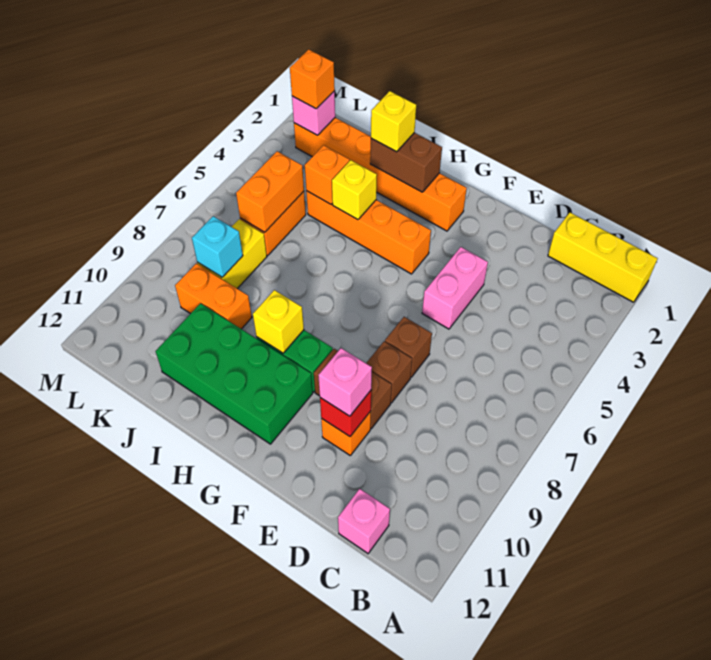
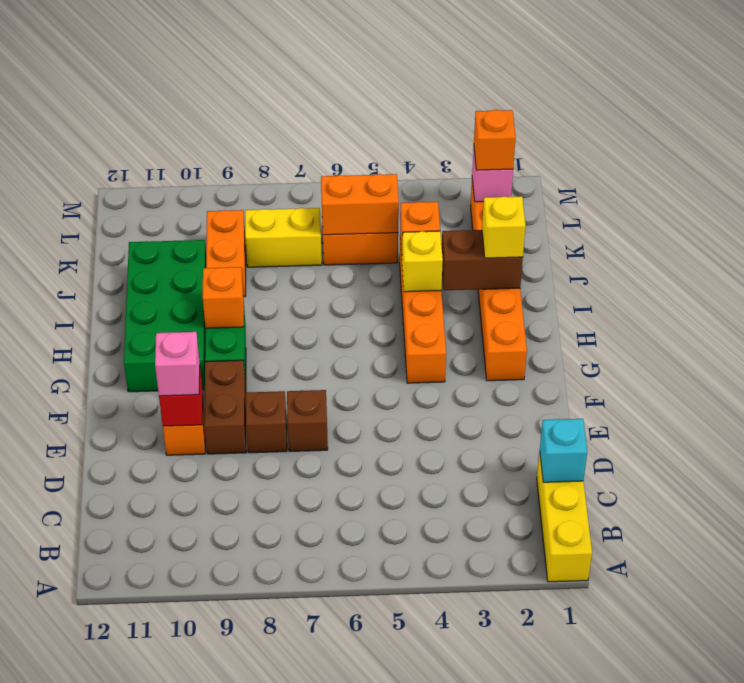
pink 1x1 brick [338,489,390,553] -> none
pink 1x2 brick [422,247,488,329] -> none
brown 1x2 brick [370,133,442,192] -> brown 1x2 brick turned to [442,230,523,290]
yellow 1x1 brick [253,290,304,353] -> orange 1x1 brick [203,267,244,328]
cyan 1x1 brick [192,216,243,277] -> cyan 1x1 brick moved to [540,419,587,482]

